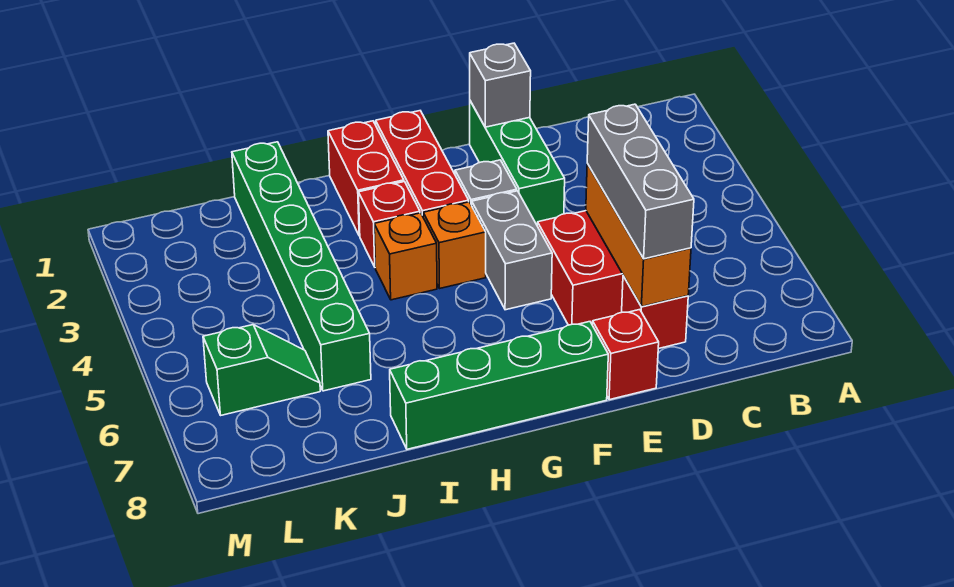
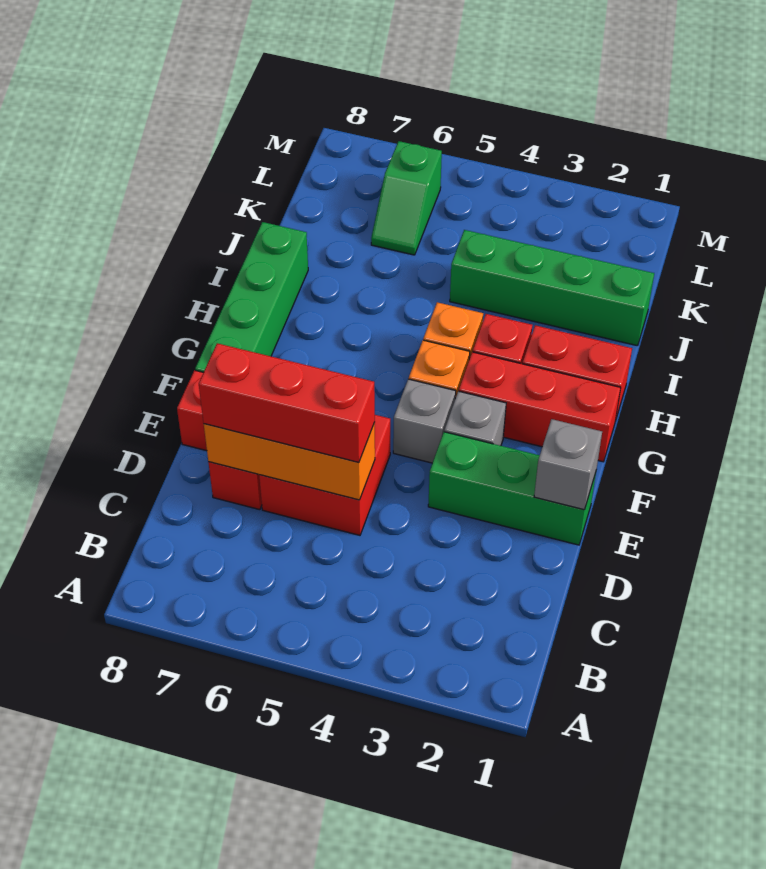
grey 1x3 brick [587,104,694,259] -> red 1x3 brick [199,343,375,463]
grey 1x2 brick [472,191,552,310] -> grey 1x1 brick [393,379,456,463]
green 1x6 brick [232,142,371,391] -> green 1x4 brick [450,230,654,346]

